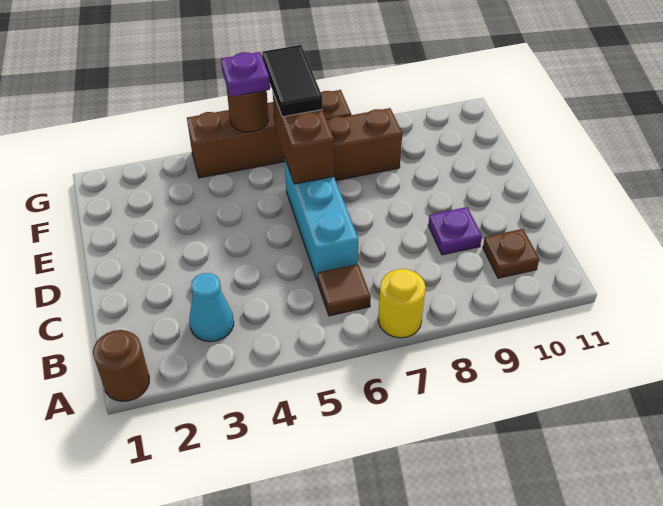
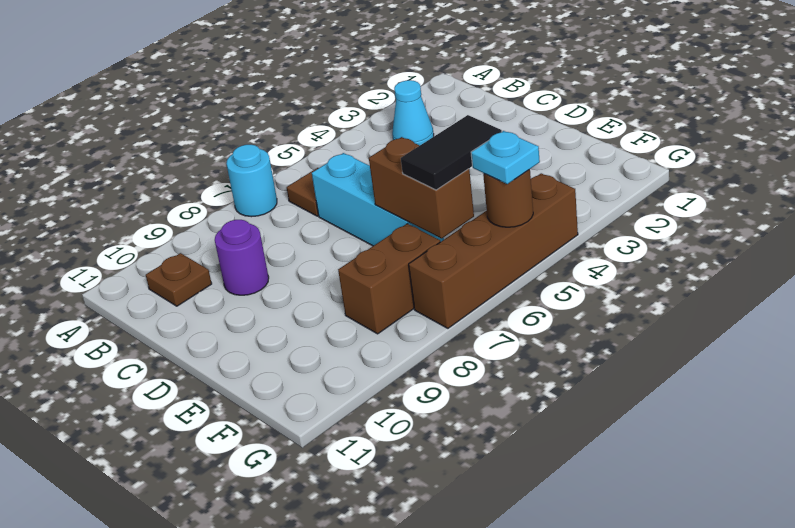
brown 1x1 round brick [93,330,149,401] -> none
yellow 1x1 round brick [378,269,426,338] -> cyan 1x1 round brick [226,145,277,217]
purple 1x1 plate [428,207,482,255] -> purple 1x1 round brick [215,220,269,295]
black 1x2 tile [262,45,322,117] -> black 1x2 tile turned to [401,115,502,190]
purple 1x1 plate [221,52,270,97] -> cyan 1x1 plate [471,131,540,184]

